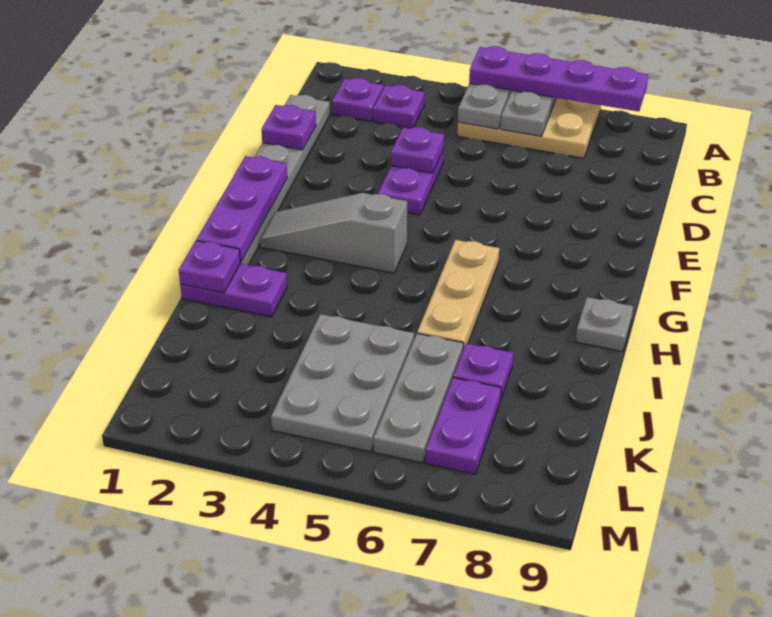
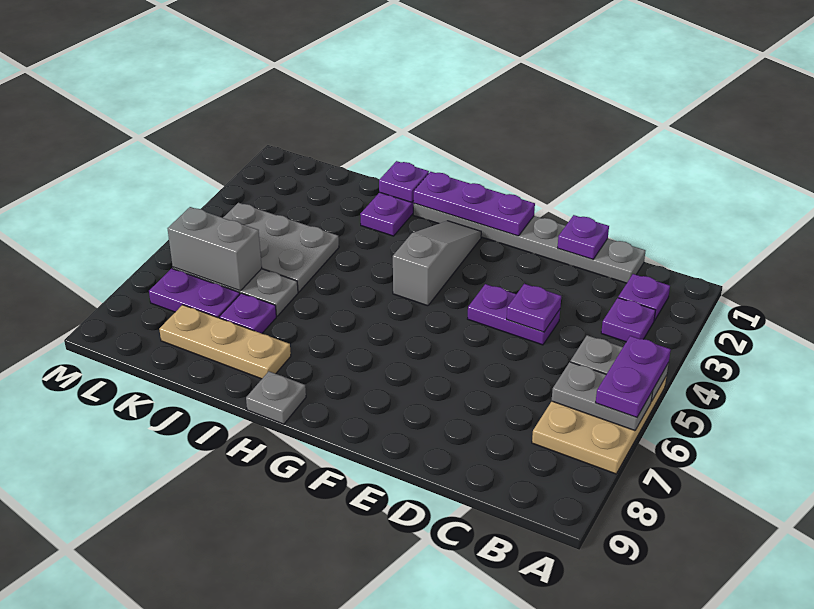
purple 1x4 plate [469,46,648,111] -> purple 1x2 plate [596,336,671,417]
tan 1x3 plate [417,240,499,349] -> tan 1x3 plate moved to [159,305,291,379]
none -> grey 1x2 brick [168,207,262,291]

